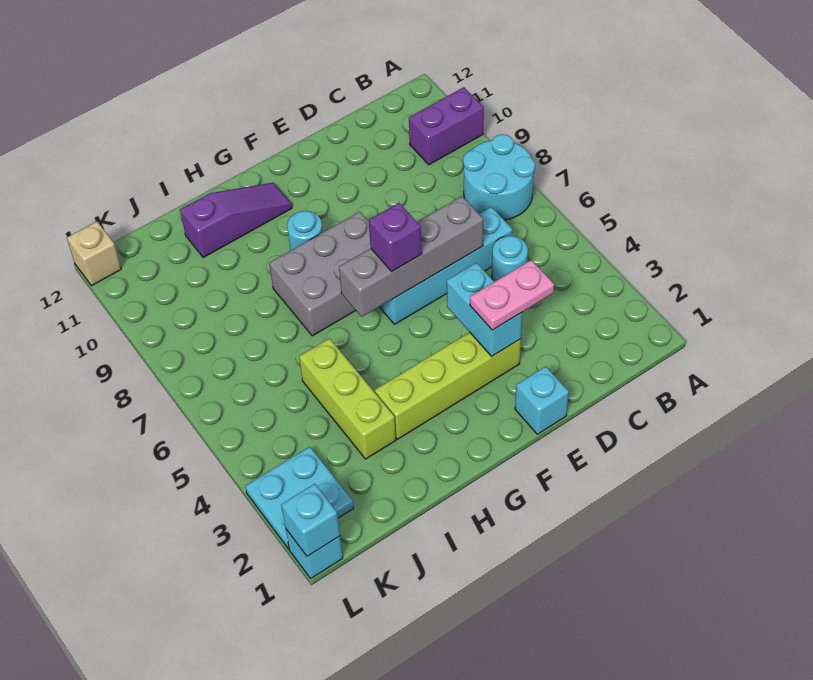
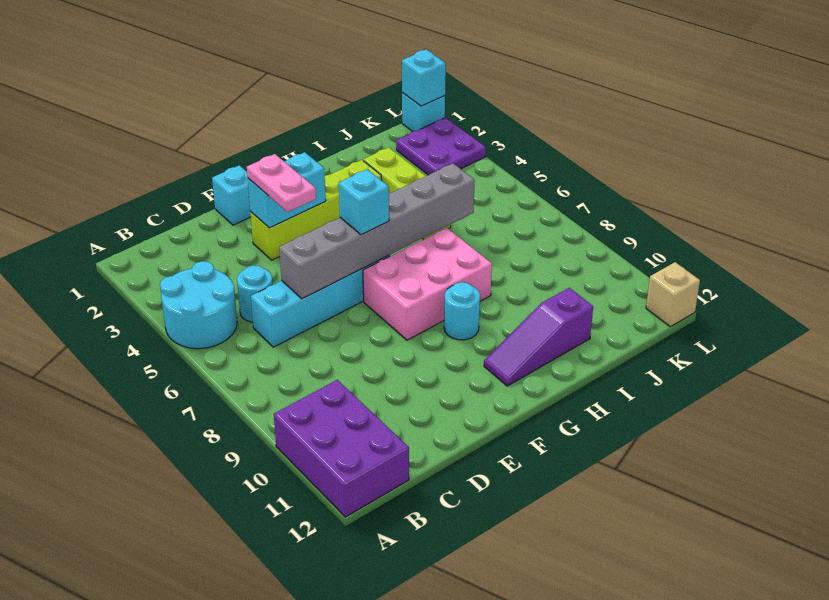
cyan 2x2 round brick [463,134,535,220] -> cyan 2x2 round brick moved to [160,261,237,349]
purple 1x2 brick [409,87,484,165] -> purple 2x3 brick [274,380,409,517]
pink 1x2 plate [470,260,554,330] -> pink 1x2 plate turned to [247,154,316,212]
grey 1x4 brick [339,196,483,317] -> grey 1x6 brick [279,163,475,299]
cyan 1x2 brick [447,263,522,356] -> cyan 1x2 brick turned to [248,152,326,228]
purple 1x1 brick [369,203,422,271] -> cyan 1x1 brick [339,169,389,235]
grey 2x3 brick [269,212,371,336] -> pink 2x3 brick [363,228,492,340]
cyan 2x2 plate [245,447,354,549] -> purple 2x2 plate [396,118,486,175]

